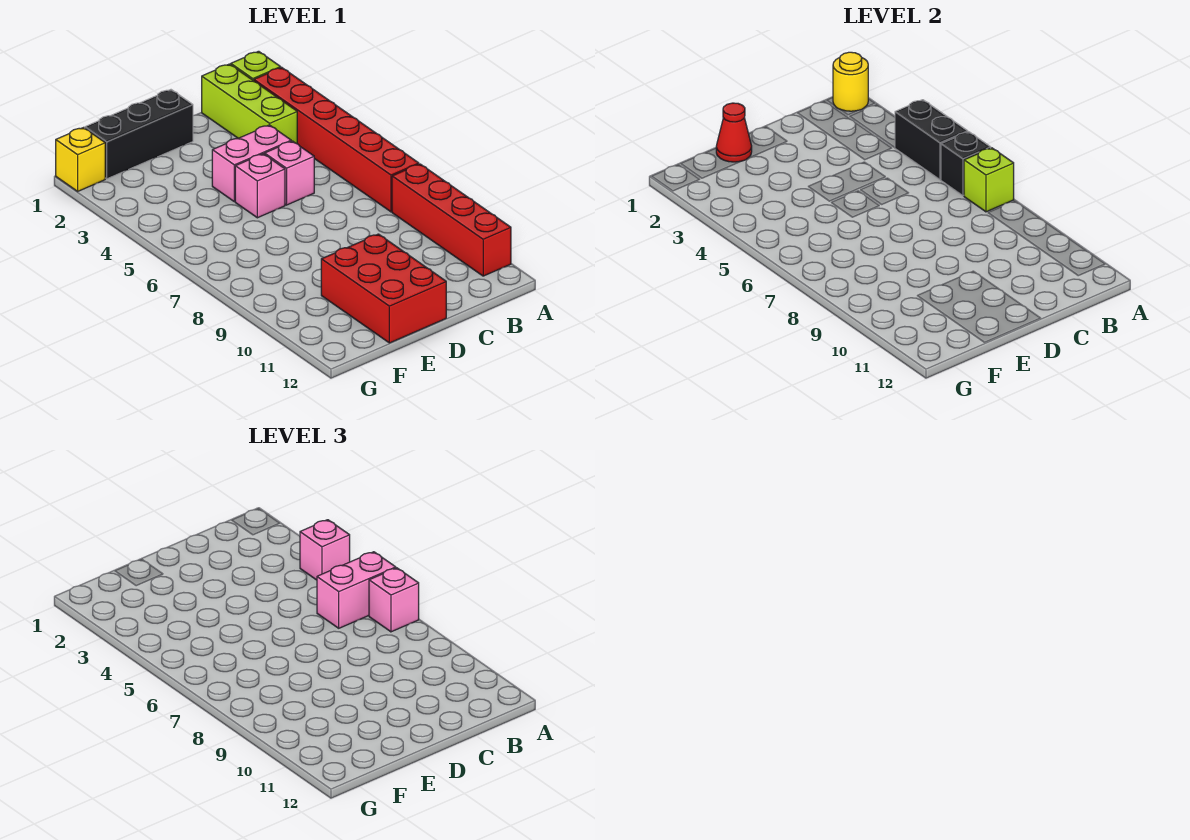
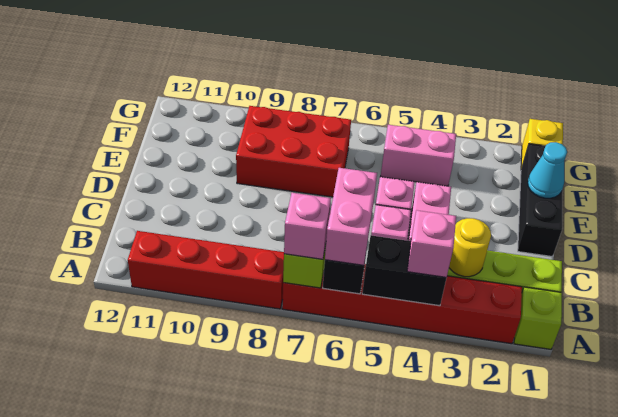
yellow 1x1 round brick [833,52,868,111] -> yellow 1x1 round brick moved to [449,218,491,277]
red 2x3 brick [321,234,446,343] -> red 2x3 brick moved to [236,106,351,197]
red 1x1 cone [716,103,752,162] -> cyan 1x1 cone [528,142,567,198]
none -> pink 1x2 brick [381,125,456,186]

